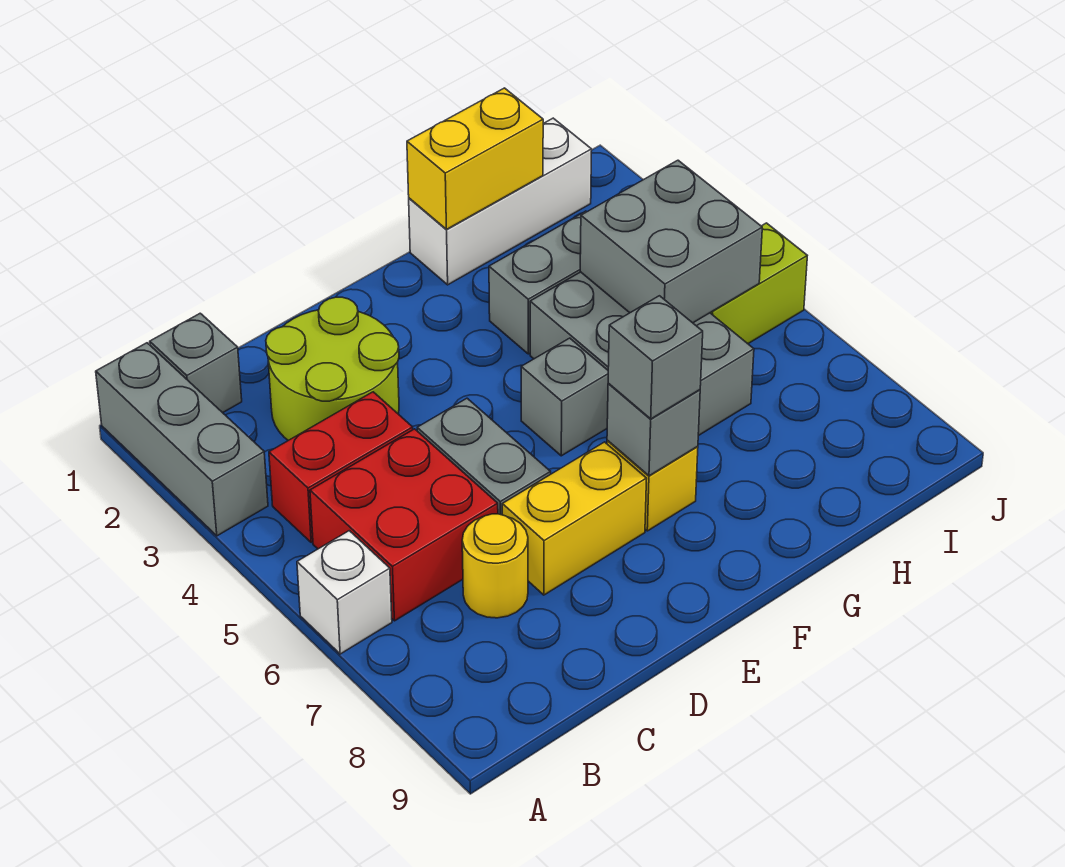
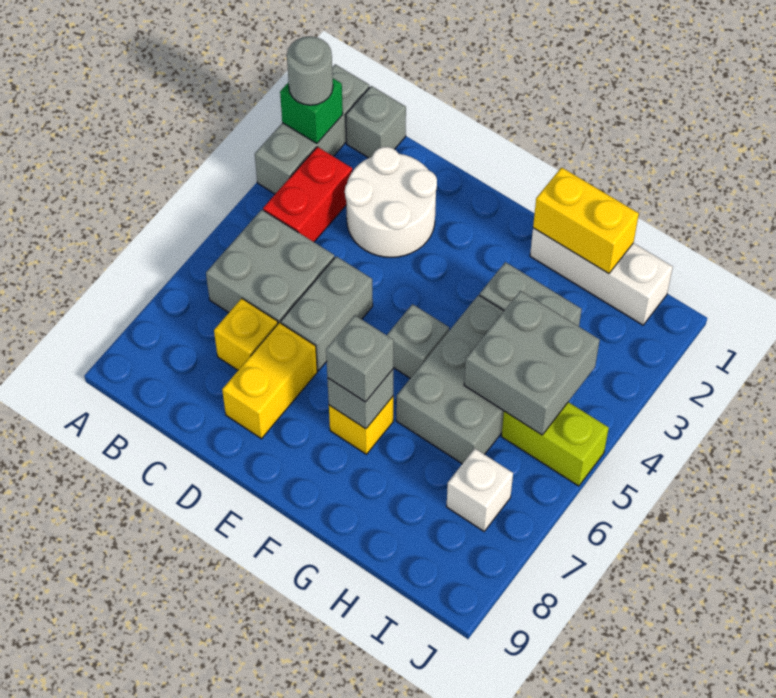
none -> green 1x1 brick [280,78,343,144]
none -> grey 1x1 round brick [287,36,333,105]
white 1x1 brick [297,531,392,654] -> white 1x1 brick moved to [446,449,513,531]
red 1x2 brick [269,392,413,542] -> red 1x2 brick turned to [263,147,352,242]
red 2x2 brick [310,429,498,621] -> grey 2x2 brick [206,210,335,323]
lime 2x2 round brick [266,297,399,440] -> white 2x2 round brick [345,147,437,257]
yellow 1x1 round brick [462,514,528,618] -> yellow 1x1 brick [214,298,278,370]
yellow 1x2 brick [502,442,647,595] -> yellow 1x2 brick turned to [222,322,317,439]

